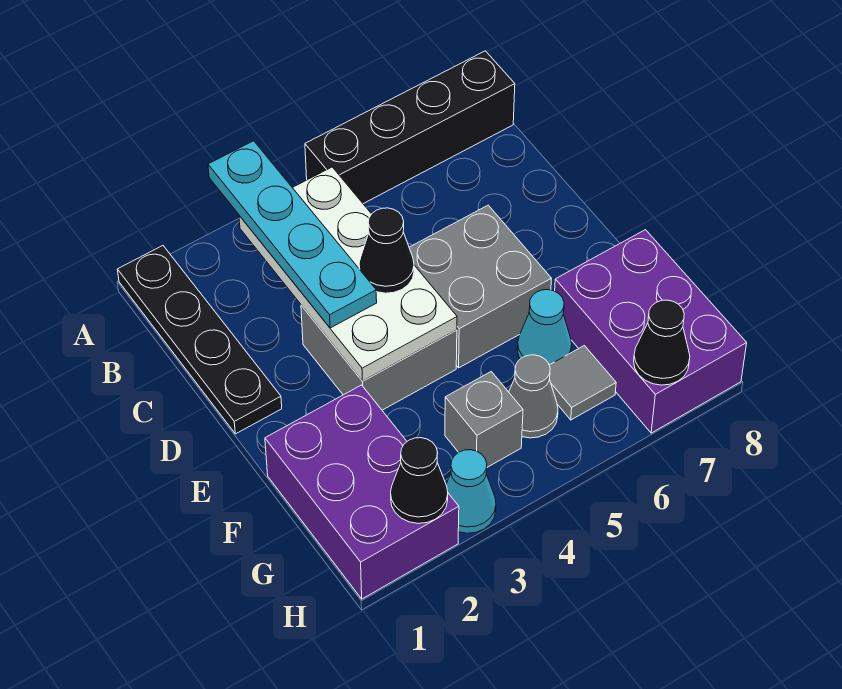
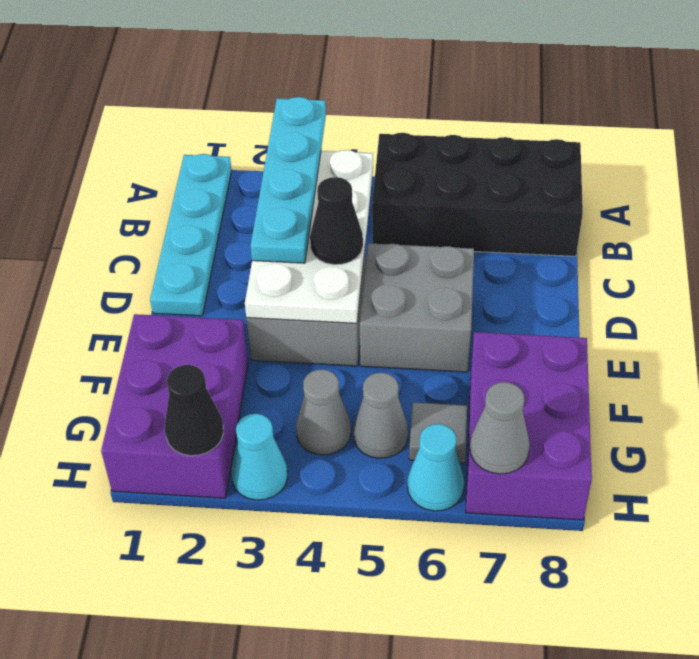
black 1x4 plate [118,246,282,434] -> cyan 1x4 plate [150,154,232,316]
black 1x4 brick [305,51,515,204] -> black 2x4 brick [372,133,583,256]
cyan 1x1 cone [517,290,572,365] -> cyan 1x1 cone moved to [408,424,464,511]
grey 1x1 brick [445,372,523,467] -> grey 1x1 cone [296,369,351,455]
black 1x1 cone [634,300,690,385] -> grey 1x1 cone [470,382,530,474]

